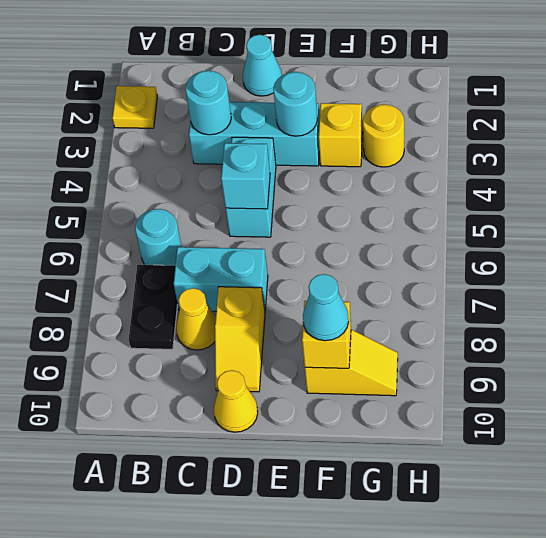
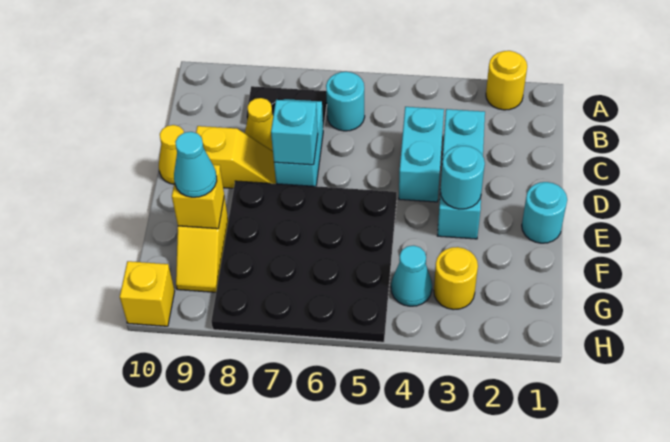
yellow 1x1 plate [112,86,157,128] -> yellow 1x1 round brick [486,51,527,110]
cyan 1x1 round brick [186,71,231,135] -> cyan 1x1 round brick moved to [522,182,567,243]
cyan 1x1 cone [243,35,282,96] -> cyan 1x1 cone moved to [391,246,432,306]
cyan 1x2 brick [226,137,276,237] -> cyan 1x2 brick turned to [399,107,444,202]
cyan 1x1 brick [221,143,270,209] -> cyan 1x1 brick moved to [271,100,318,165]
yellow 1x2 slope [215,287,265,392] -> yellow 1x2 slope turned to [196,126,276,188]
none -> black 4x4 plate [211,181,397,342]
yellow 1x1 brick [319,103,363,167] -> yellow 1x1 brick moved to [120,261,175,326]

